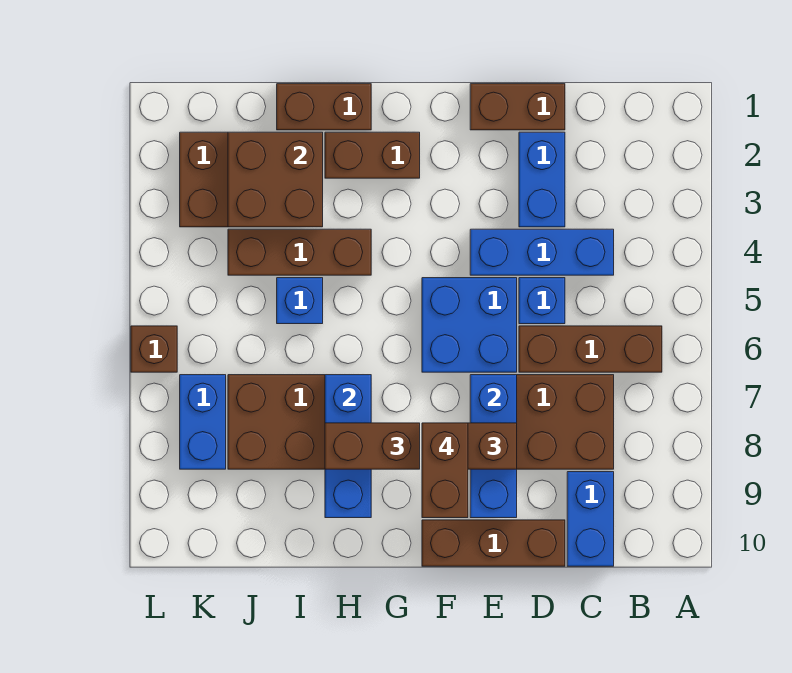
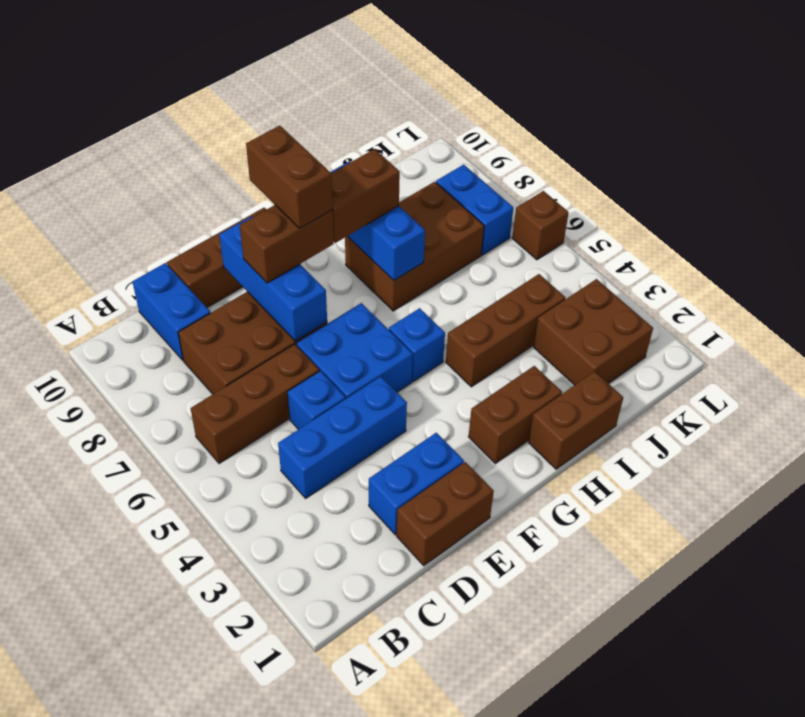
blue 1x2 brick [519,132,565,227] -> blue 1x2 brick turned to [369,433,464,535]
brown 2x2 brick [228,132,323,227] -> none
blue 1x1 brick [277,278,323,324] -> blue 1x1 brick moved to [389,308,445,382]

